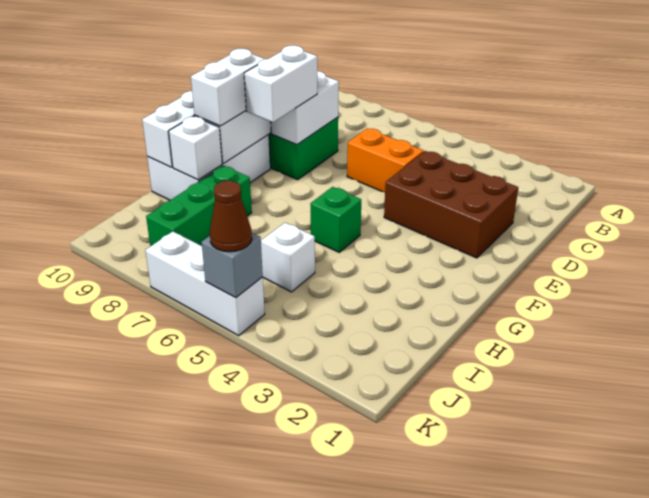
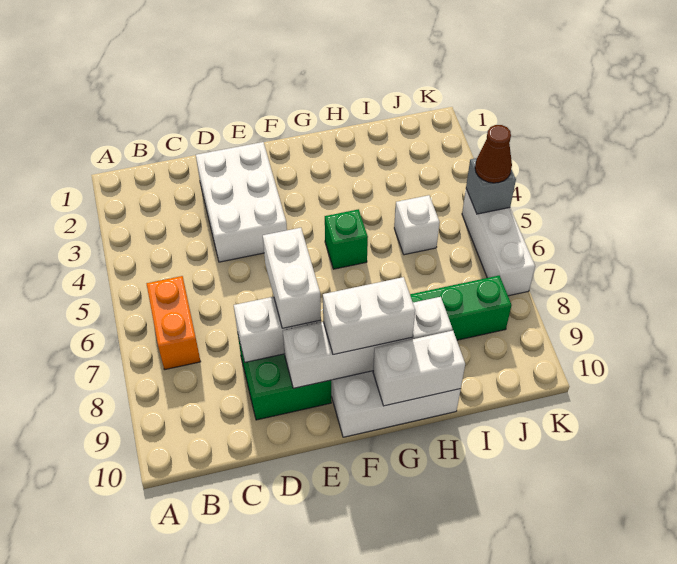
brown 2x3 brick [384,151,518,258] -> white 2x3 brick [196,142,287,262]
orange 1x2 brick [347,128,424,192] -> orange 1x2 brick moved to [147,276,201,370]
white 1x2 brick [244,45,317,122] -> white 1x2 brick turned to [263,228,321,328]

